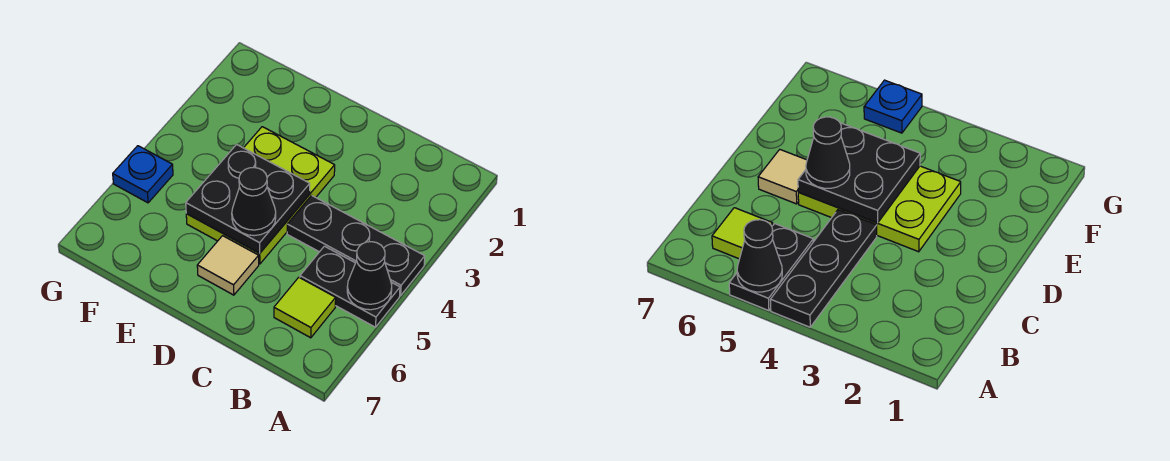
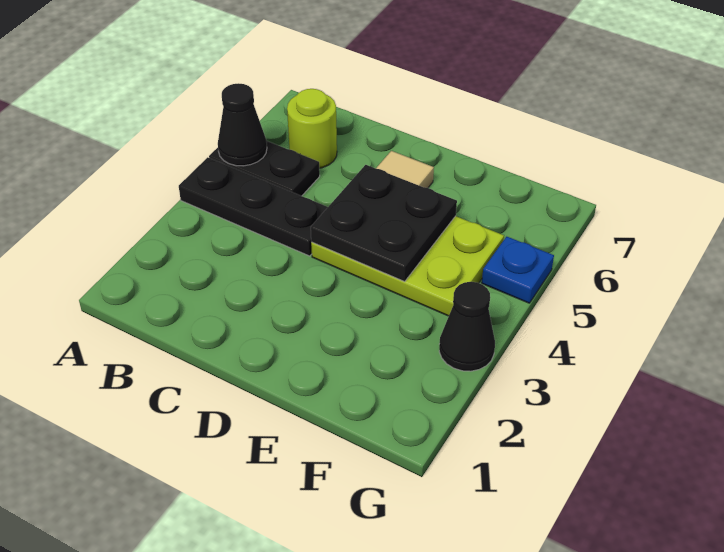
lime 1x1 tile [274,277,336,338] -> lime 1x1 round brick [287,89,337,168]
lime 2x3 plate [186,127,335,264] -> lime 2x3 plate turned to [311,216,504,316]
black 1x1 cone [232,167,276,236] -> black 1x1 cone moved to [439,282,495,371]

